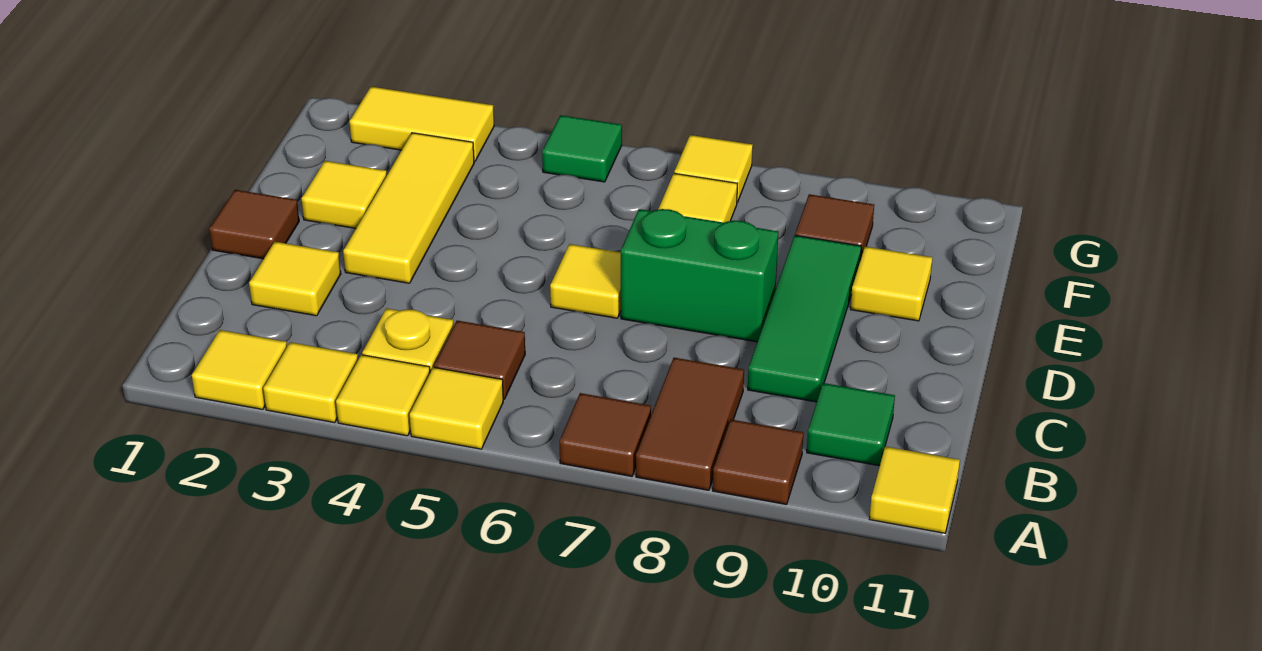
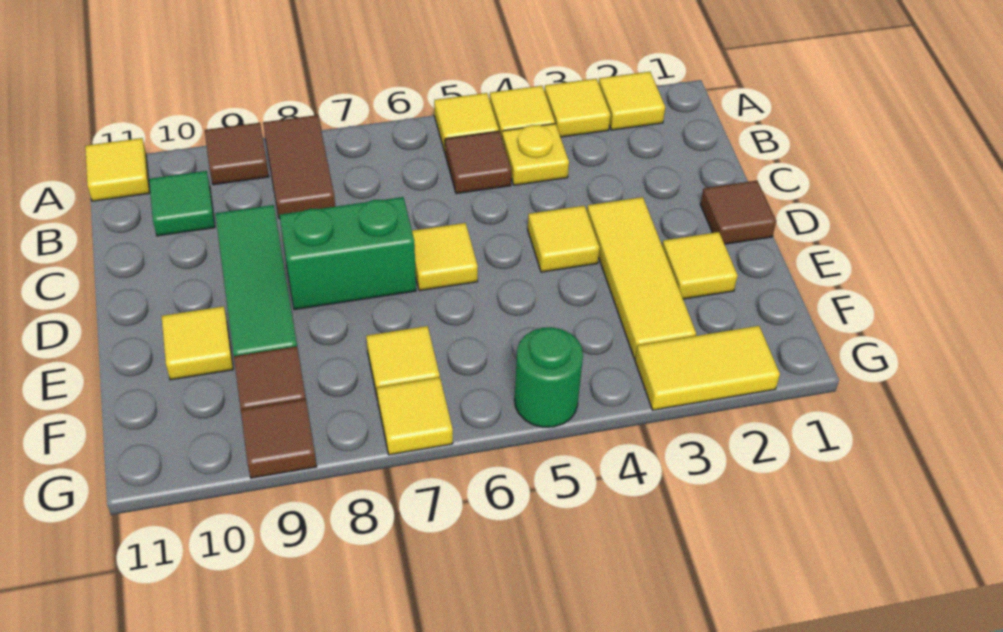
brown 1x1 tile [559,393,651,476] -> brown 1x1 tile moved to [241,399,317,478]
yellow 1x1 tile [249,242,341,316] -> yellow 1x1 tile moved to [528,206,600,272]
green 1x1 tile [542,115,622,182] -> green 1x1 round brick [515,327,583,427]

